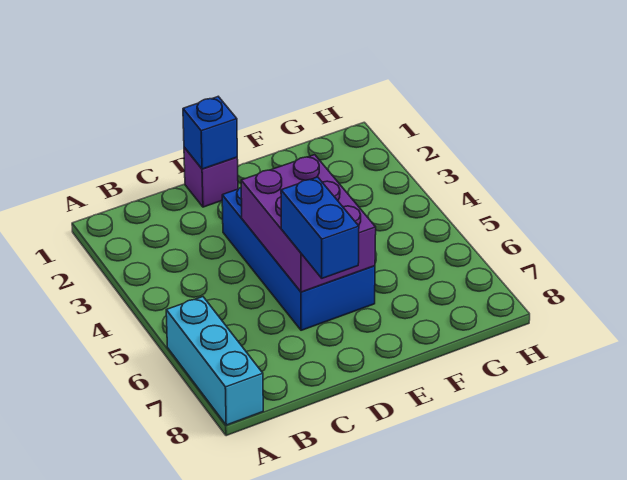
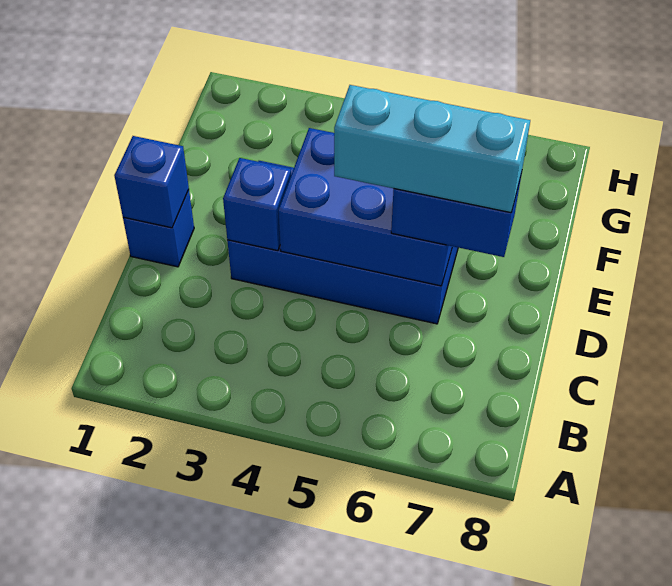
cyan 1x3 brick [166,297,263,425] -> cyan 1x3 brick moved to [334,85,530,213]
purple 1x1 brick [184,147,238,207] -> blue 1x1 brick [123,190,194,267]
none -> blue 1x1 brick [223,158,291,251]
purple 2x3 brick [241,155,376,292] -> blue 2x3 brick [278,128,452,286]

